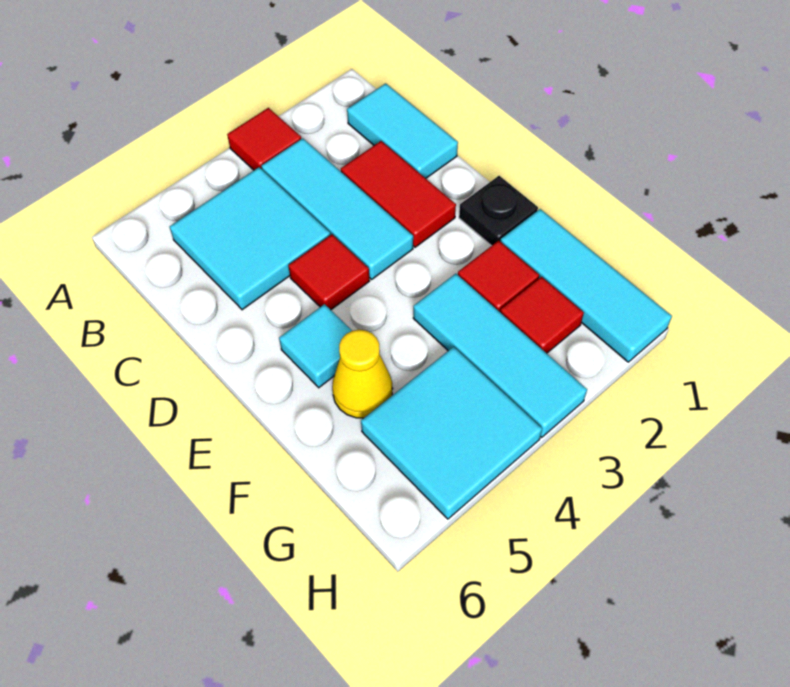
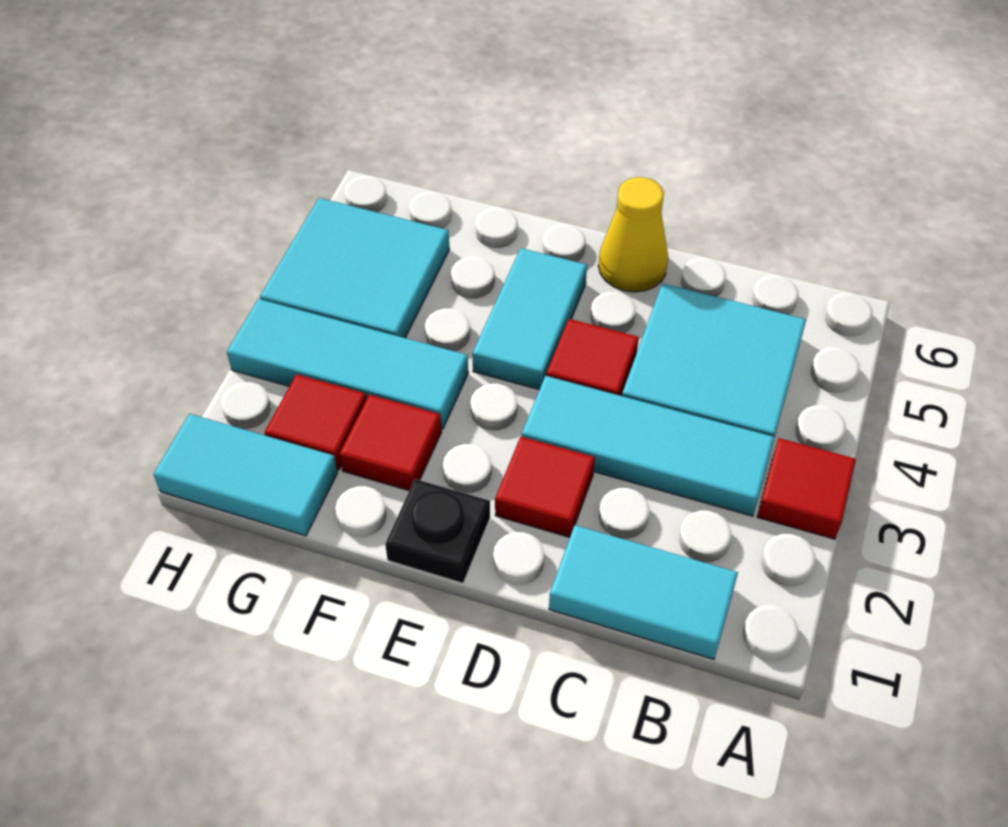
red 1x2 tile [341,141,456,247] -> red 1x1 tile [495,437,595,537]
cyan 1x1 tile [279,304,352,388] -> cyan 1x2 tile [472,248,587,390]
cyan 1x3 tile [500,209,672,362] -> cyan 1x2 tile [153,414,337,536]
yellow 1x1 cone [332,330,393,418] -> yellow 1x1 cone moved to [598,177,668,292]

